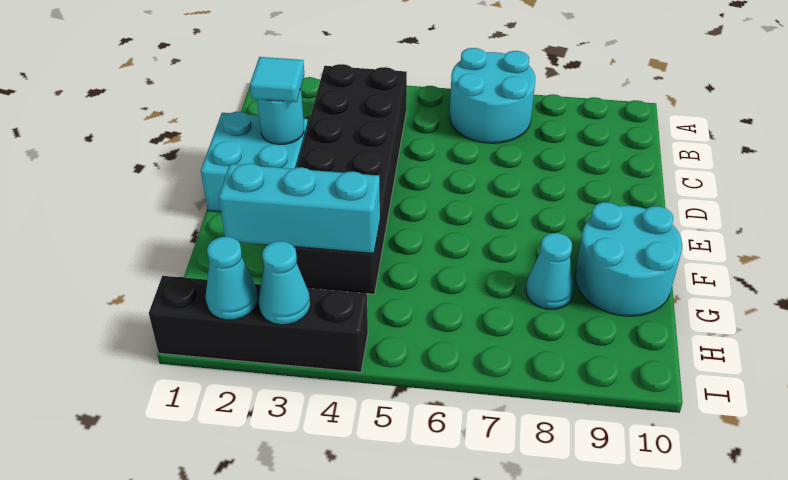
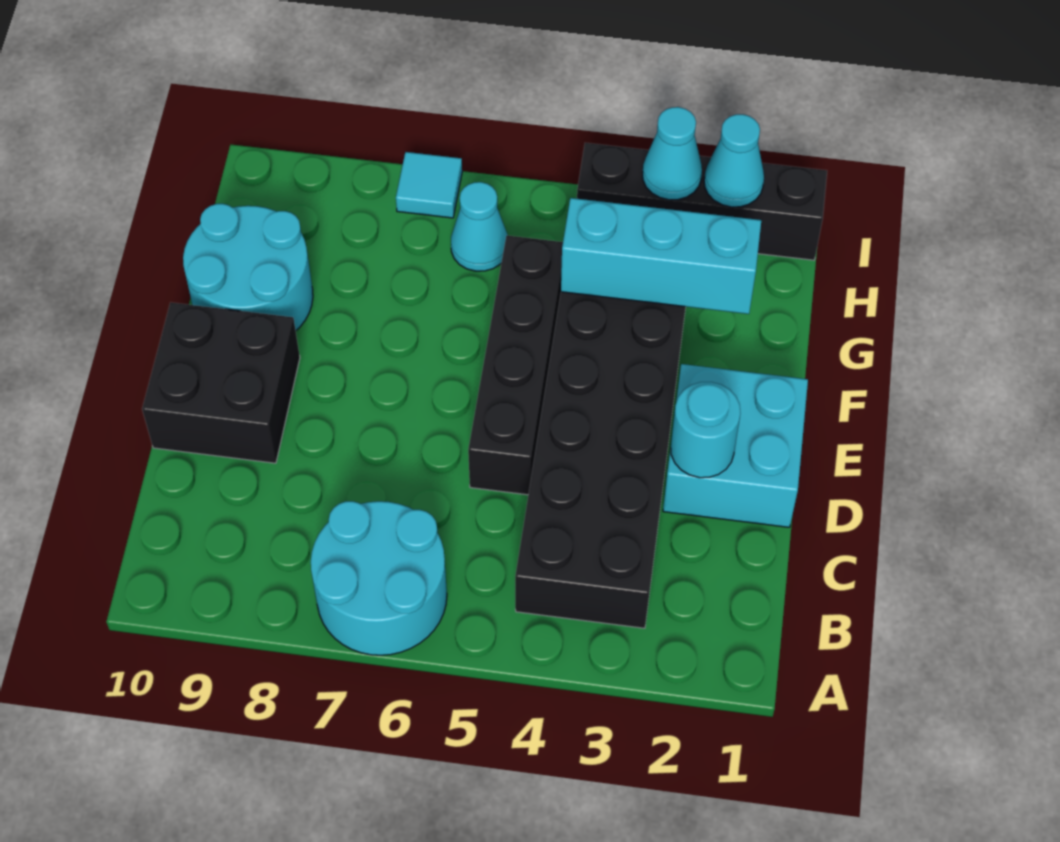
cyan 1x1 tile [250,57,304,102] -> cyan 1x1 tile moved to [396,152,462,218]
none -> black 1x4 brick [468,236,563,495]
none -> black 2x2 brick [142,302,300,463]
cyan 1x1 cone [526,233,574,309] -> cyan 1x1 cone moved to [451,182,508,271]

